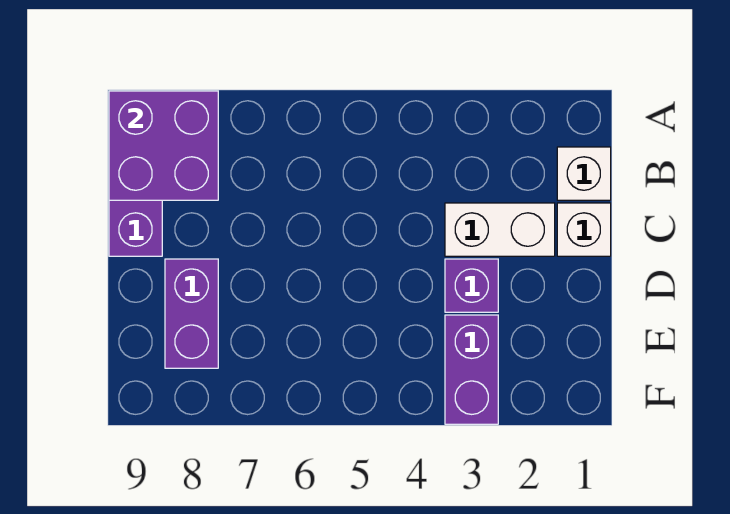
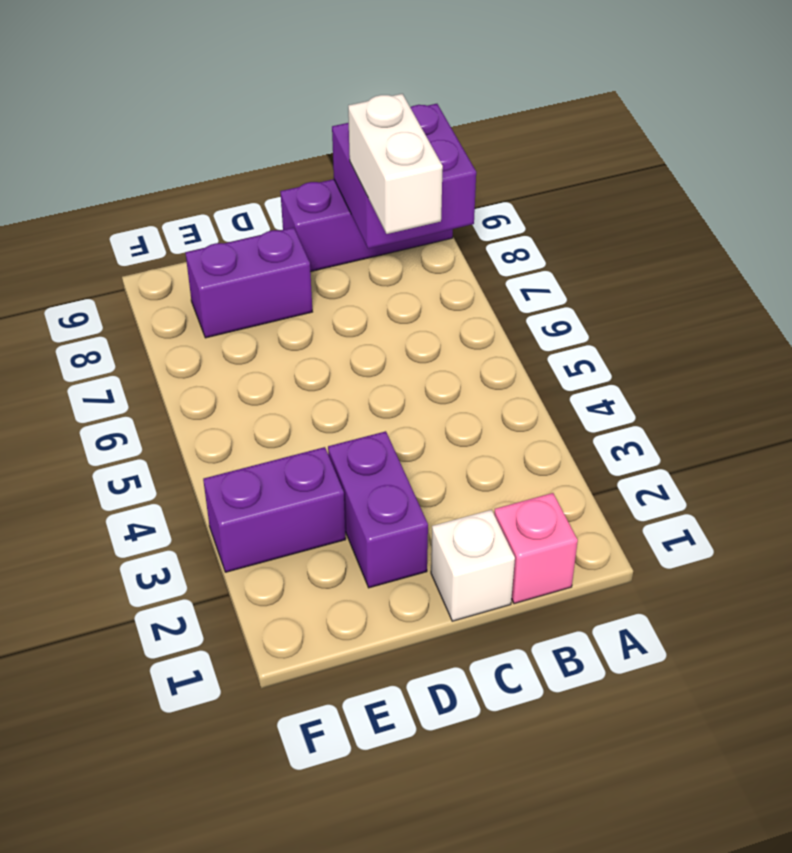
white 1x1 brick [557,147,611,200] -> pink 1x1 brick [494,493,578,604]
white 1x2 brick [445,203,555,256] -> white 1x2 brick moved to [348,94,443,234]
purple 1x1 brick [445,259,498,312] -> purple 1x2 brick [328,431,428,588]

